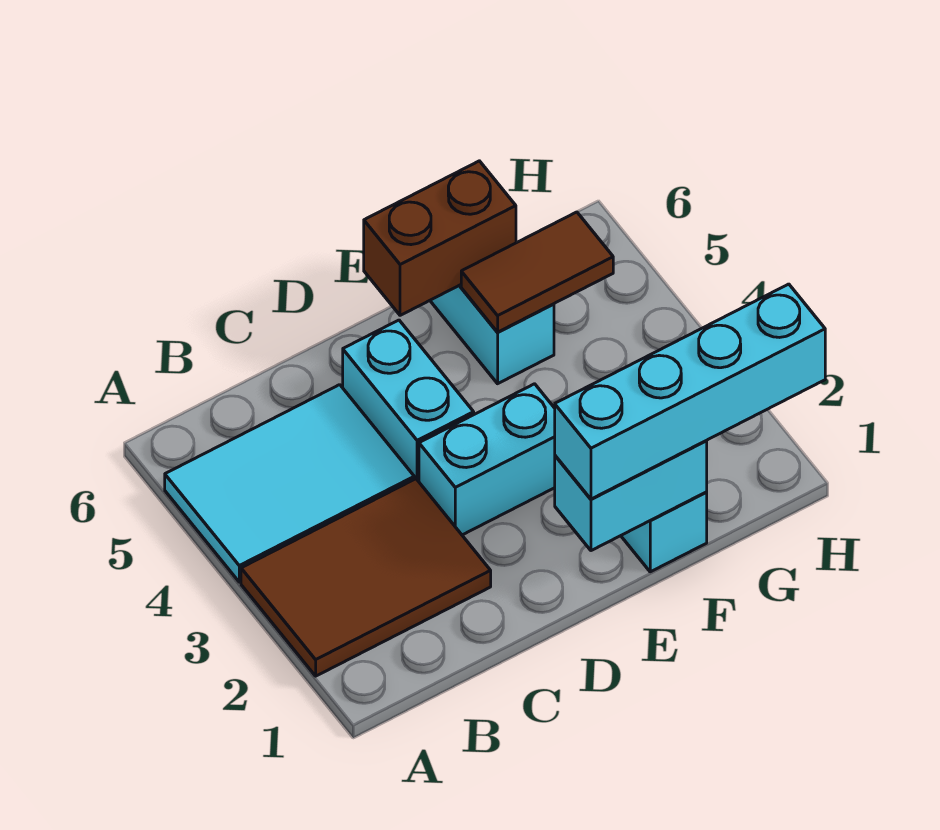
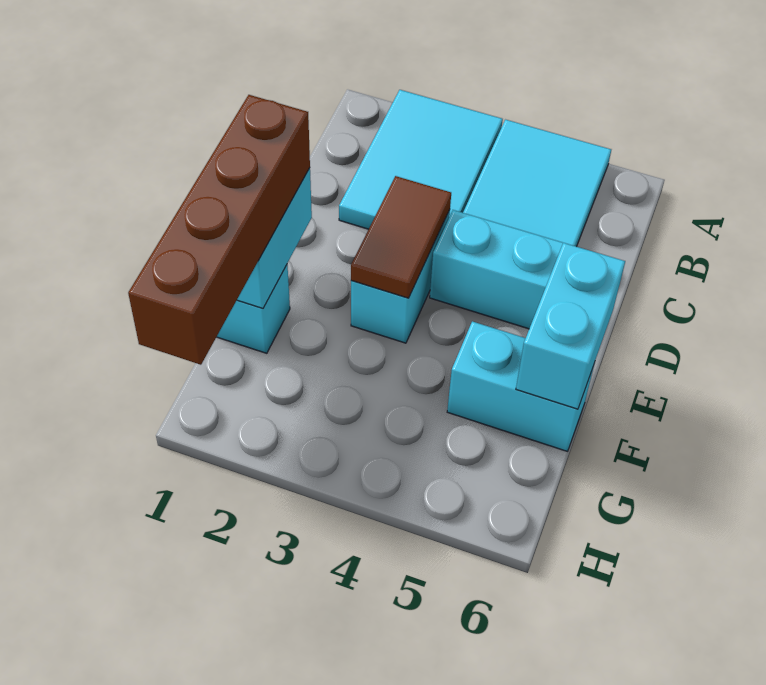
brown 2x3 tile [241,479,491,676] -> cyan 2x3 tile [339,90,503,229]
cyan 1x4 brick [555,284,825,499] -> brown 1x4 brick [128,95,310,365]
brown 1x2 brick [364,161,516,315] -> cyan 1x2 brick [516,243,625,409]
brown 1x2 tile [461,212,613,332] -> brown 1x2 tile moved to [351,176,451,298]

